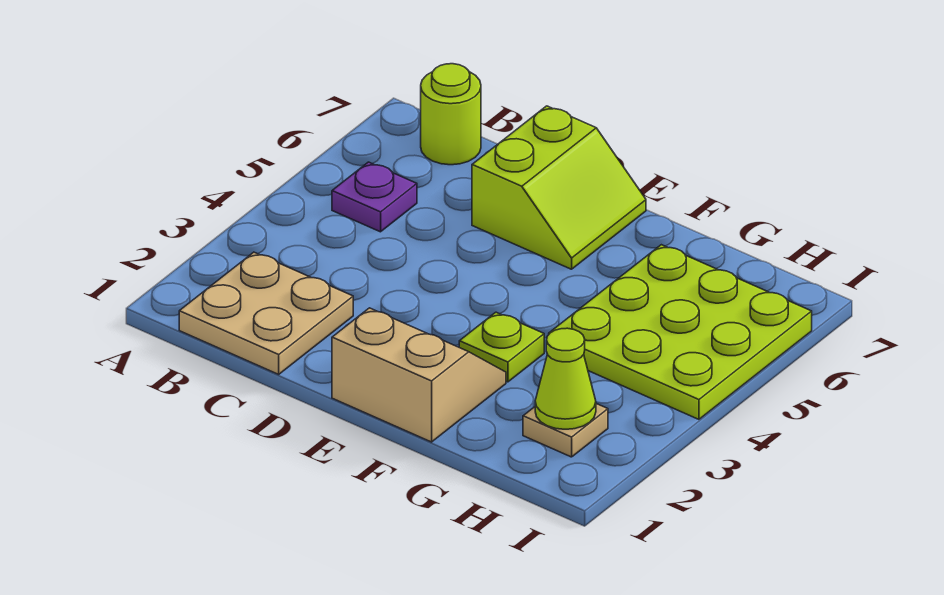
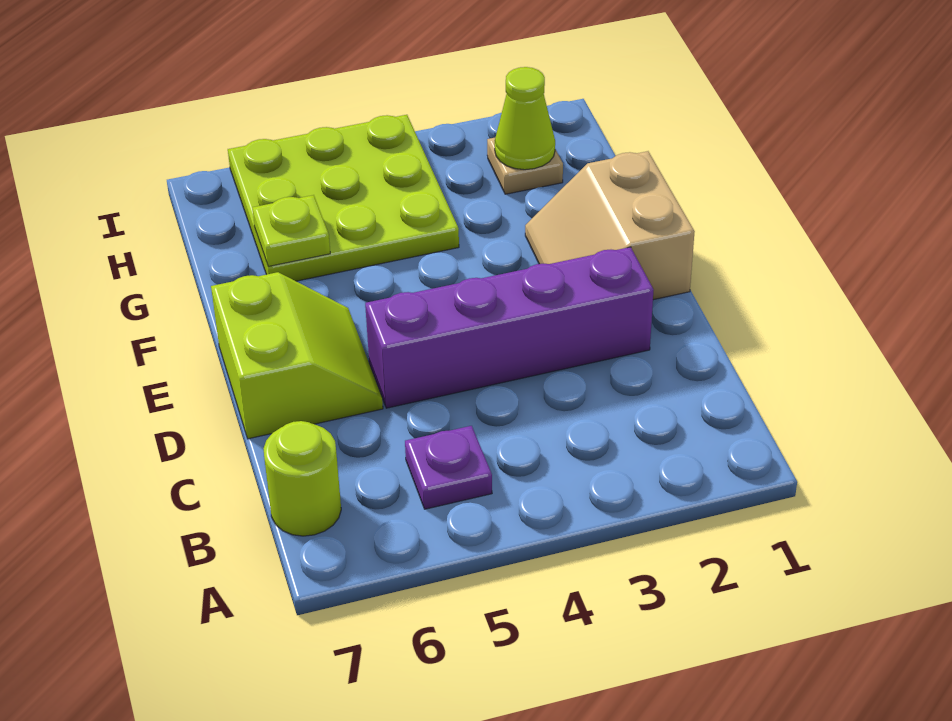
tan 2x2 plate [179,252,353,374] -> none
none -> purple 1x4 brick [365,247,654,408]
lime 2x2 slope [472,106,646,269] -> lime 2x2 slope turned to [211,272,383,439]
lime 1x1 plate [459,312,544,382] -> lime 1x1 plate moved to [252,195,330,266]

